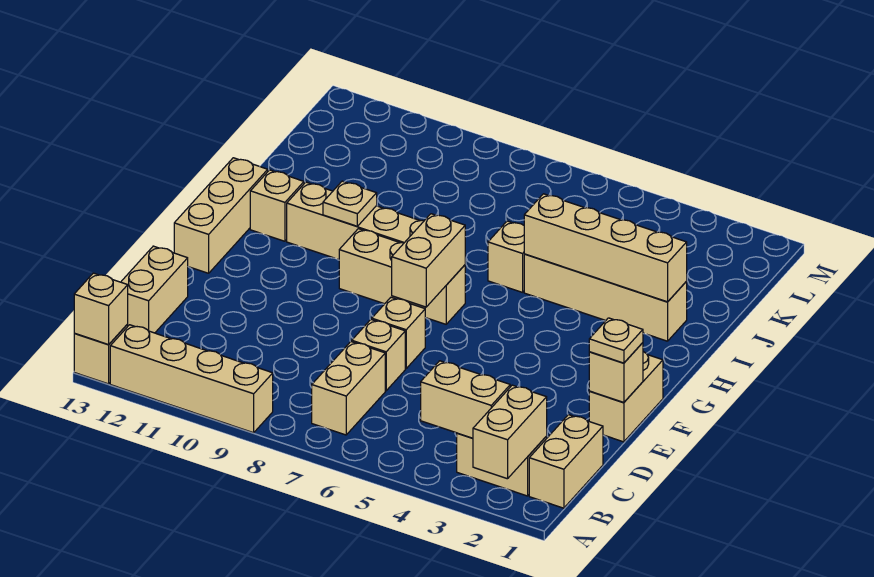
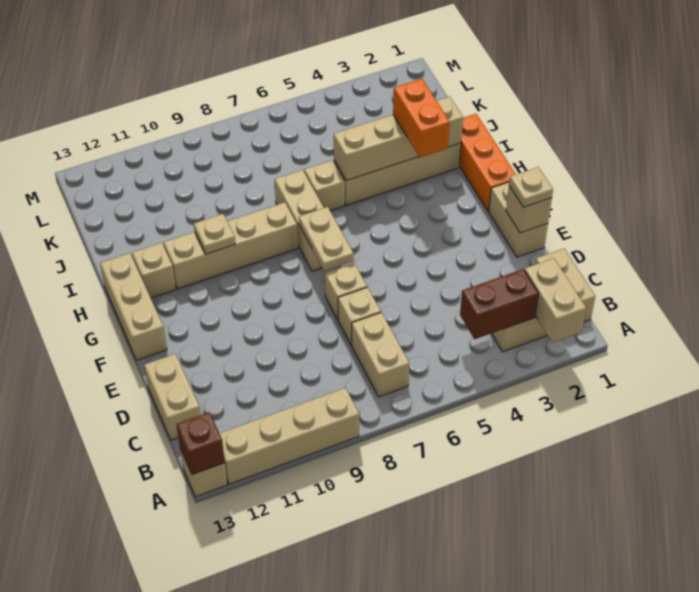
tan 1x1 brick [74,273,128,345] -> brown 1x1 brick [176,412,225,475]
tan 1x2 brick [421,361,510,438] -> brown 1x2 brick [460,269,539,339]
tan 1x2 brick [392,214,465,307] -> tan 1x2 plate [299,207,354,271]
none -> orange 1x3 brick [459,114,516,212]
tan 1x3 brick [339,229,465,324] -> tan 1x3 brick turned to [275,170,324,271]
none -> orange 1x2 brick [393,79,450,157]

